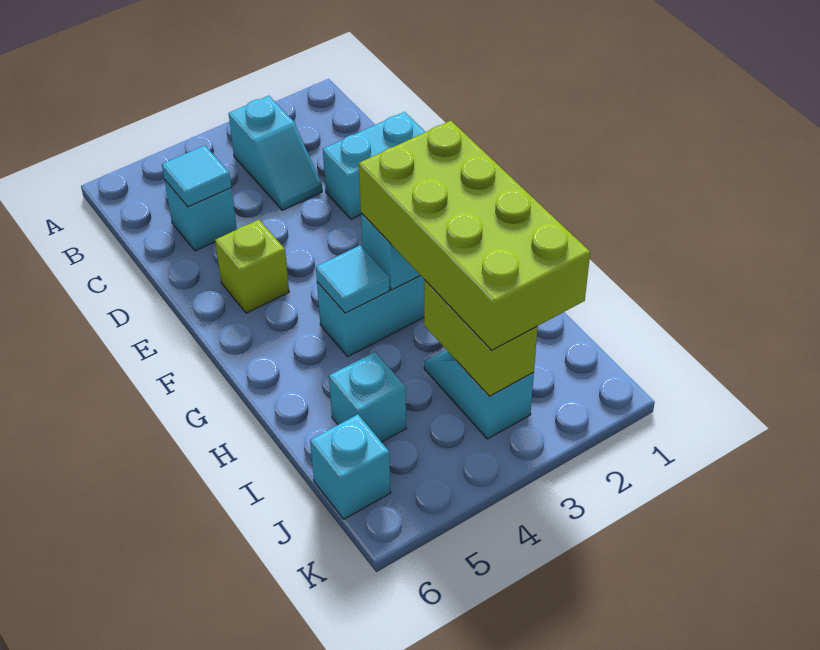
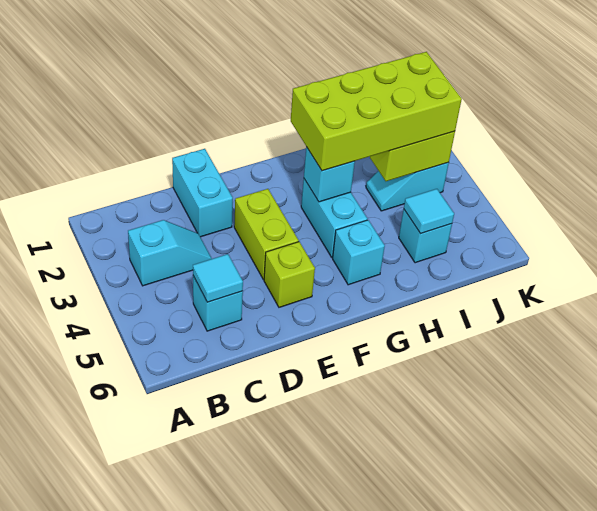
none -> lime 1x2 brick [234,189,299,280]
cyan 1x1 tile [316,245,389,313] -> cyan 1x1 tile moved to [404,189,454,234]
cyan 1x1 brick [310,415,391,519] -> cyan 1x1 brick moved to [333,220,385,285]

